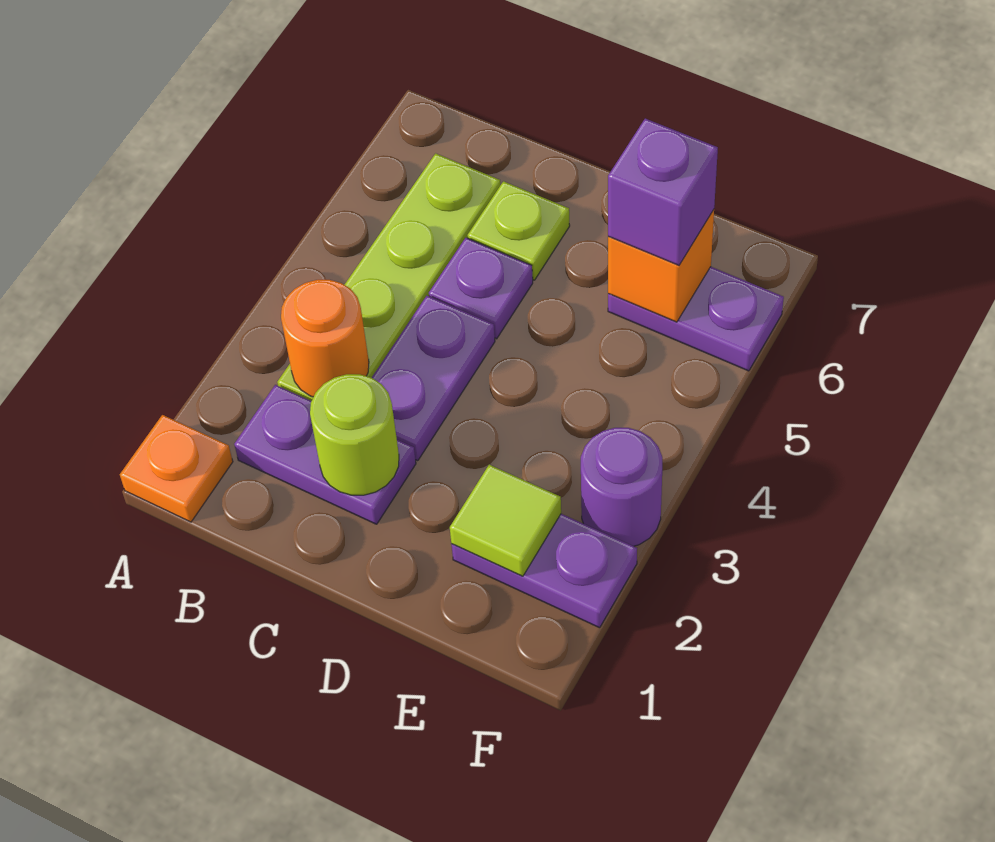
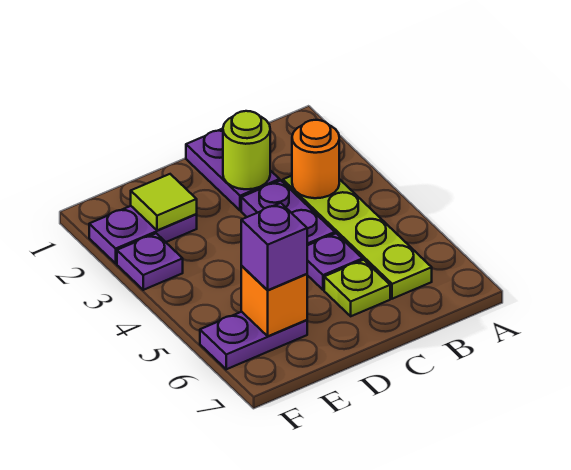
orange 1x1 plate [120,415,233,522] -> none
purple 1x2 plate [234,385,416,524] -> purple 1x2 plate turned to [186,129,280,211]
purple 1x1 round brick [581,428,662,546] -> purple 1x1 plate [117,233,183,290]

